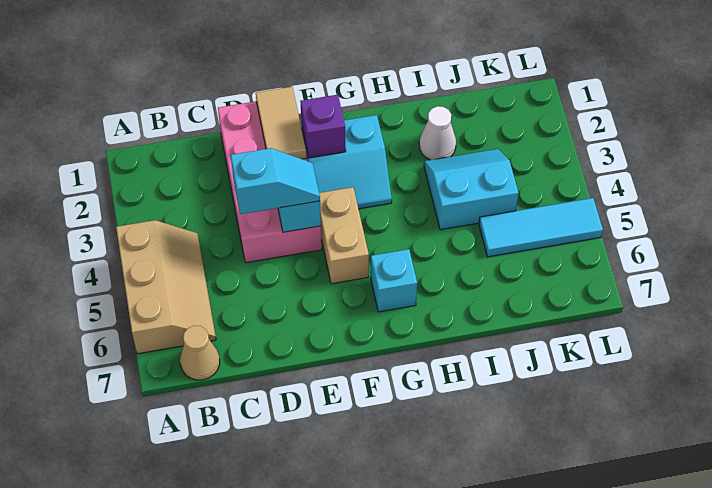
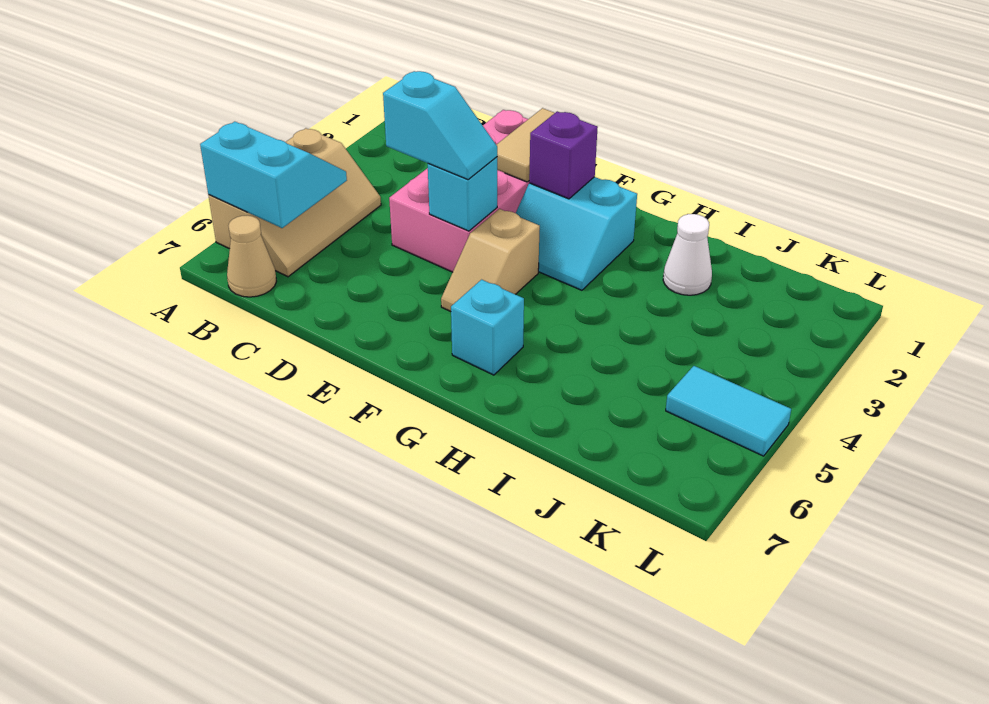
tan 1x2 brick [319,187,369,284] -> tan 1x2 slope [441,209,540,312]
cyan 2x2 slope [424,149,519,230] -> cyan 2x2 slope moved to [200,122,347,228]
cyan 1x3 tile [479,198,603,257] -> cyan 1x2 tile [666,366,791,456]

